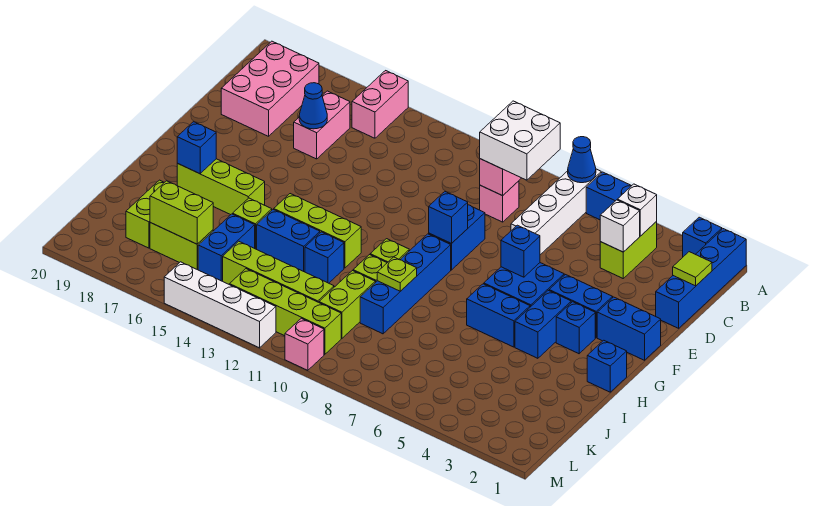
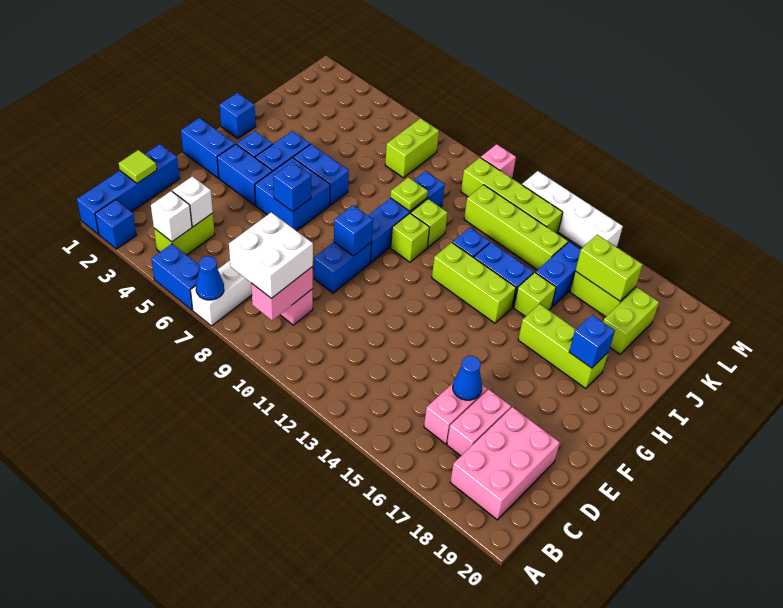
pink 1x2 brick [352,71,408,138] -> pink 1x2 brick moved to [447,389,511,456]
lime 1x2 brick [319,271,375,338] -> lime 1x2 brick moved to [385,118,439,178]

